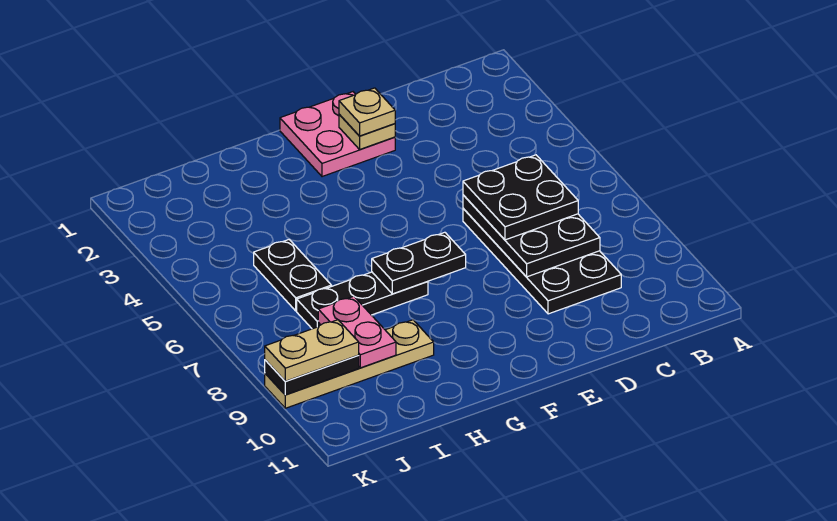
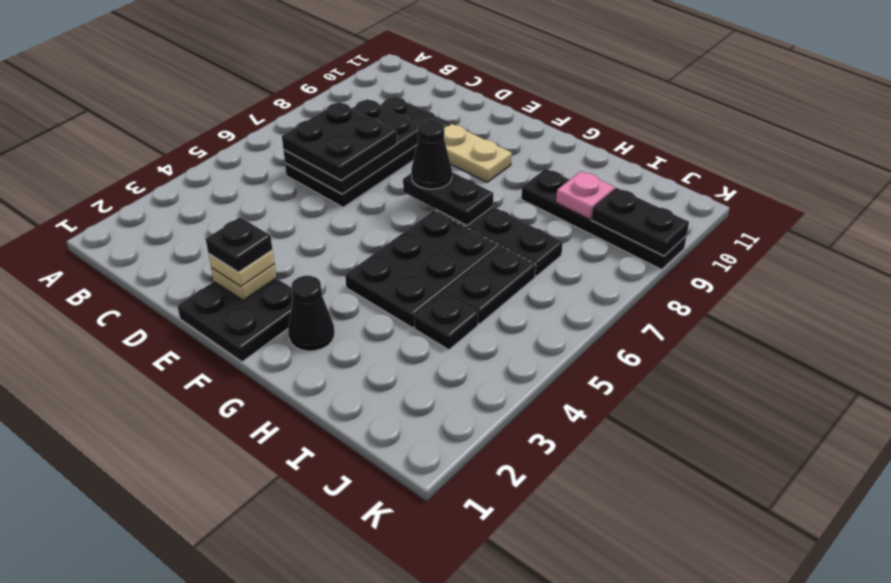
pink 2x2 plate [280,92,395,177] -> black 2x2 plate [177,278,293,362]
none -> black 1x1 plate [206,217,272,272]
none -> black 1x1 cone [411,120,452,189]
none -> black 1x1 cone [288,276,334,351]
none -> black 2x3 plate [345,211,500,328]
tan 1x4 plate [265,320,434,408] -> black 1x4 plate [521,169,687,270]
none -> black 1x1 plate [414,293,478,350]
pink 1x2 plate [318,296,396,368] -> pink 1x1 plate [556,171,614,219]
tan 1x2 plate [265,320,359,381] -> tan 1x2 plate moved to [444,124,512,182]

